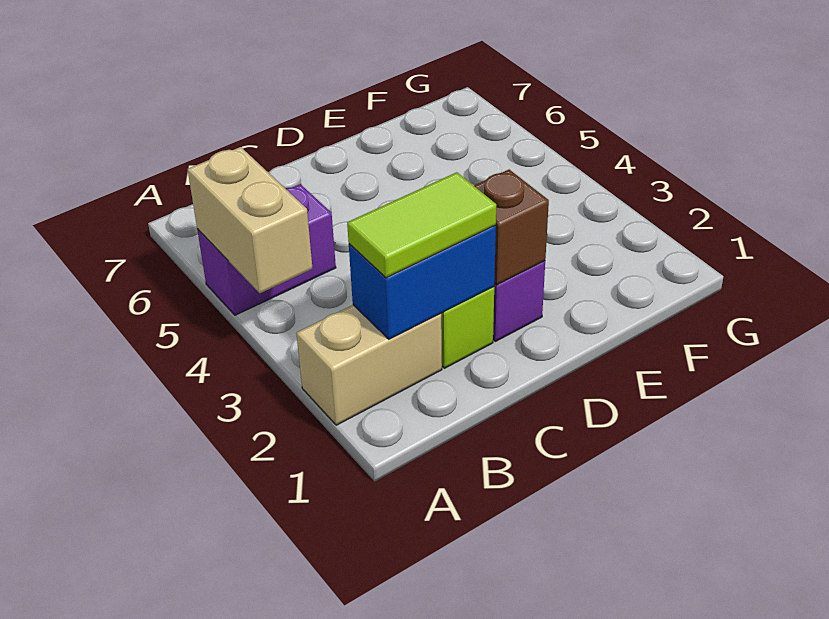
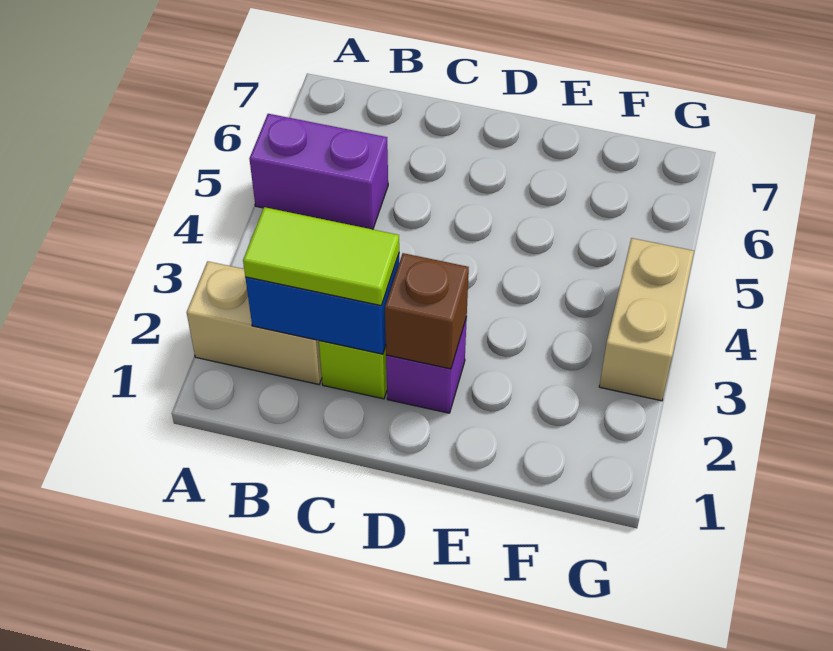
tan 1x2 brick [188,147,313,293] -> tan 1x2 brick moved to [599,238,694,401]

